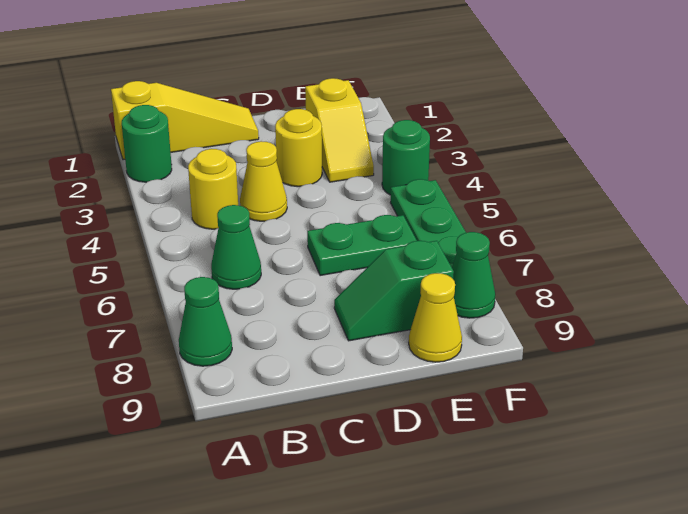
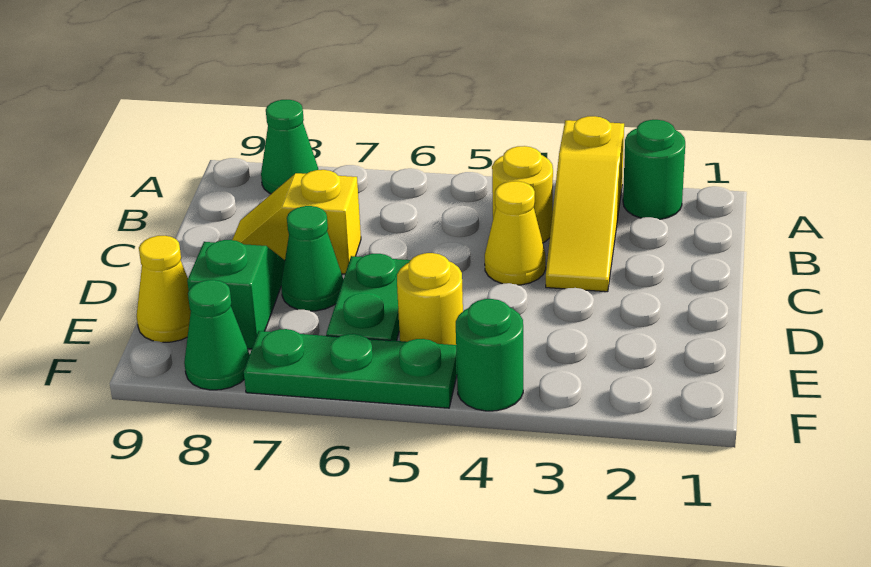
yellow 1x3 slope [111,81,259,160] -> yellow 1x3 slope moved to [546,116,624,292]
green 1x1 cone [211,205,261,289] -> green 1x1 cone moved to [281,206,343,311]
yellow 1x1 round brick [275,109,322,187] -> yellow 1x1 round brick moved to [397,253,463,345]
yellow 1x2 slope [305,78,374,182] -> yellow 1x2 slope moved to [232,170,361,274]

